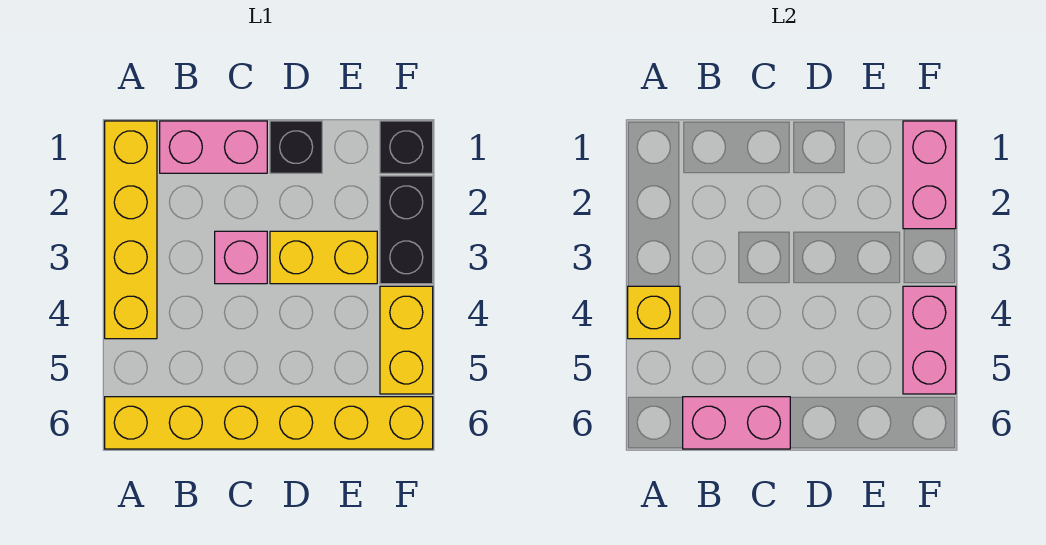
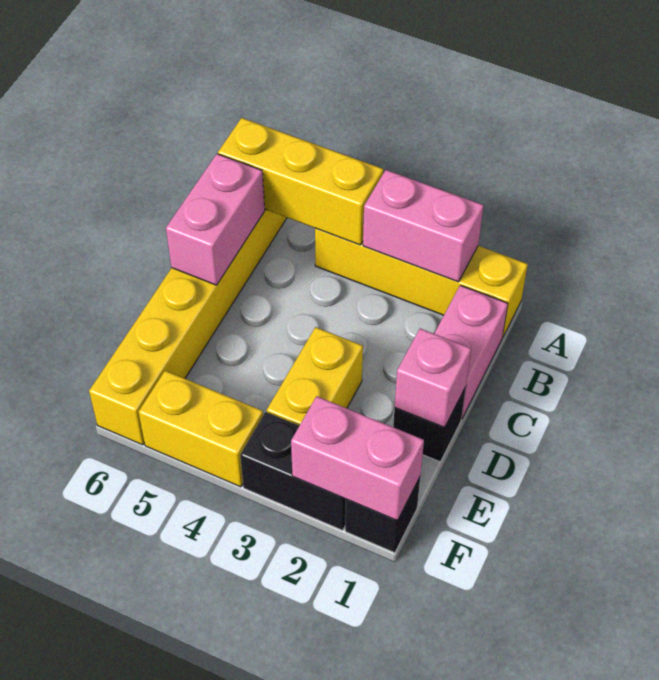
yellow 1x1 brick [628,286,680,339] -> yellow 1x3 brick [218,118,383,245]
pink 1x1 brick [215,231,267,284] -> pink 1x1 brick moved to [395,329,471,428]
pink 1x2 brick [903,286,956,394] -> pink 1x2 brick moved to [363,170,483,282]

